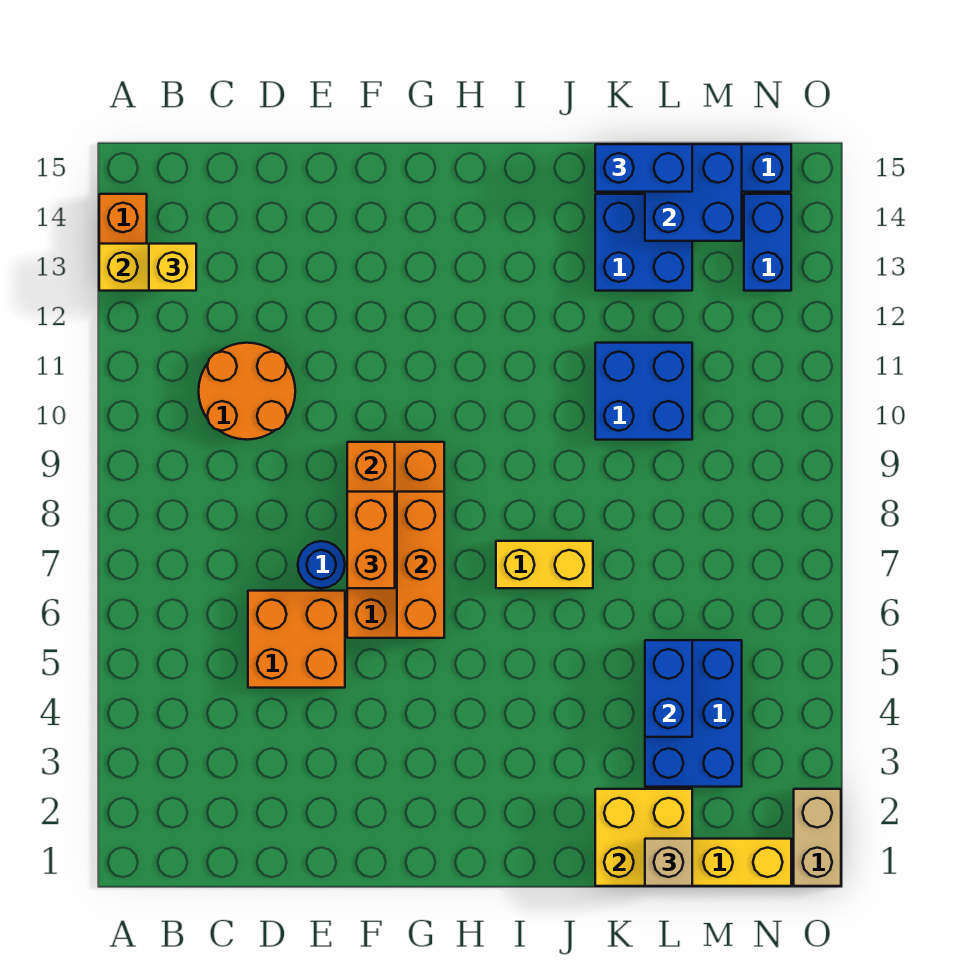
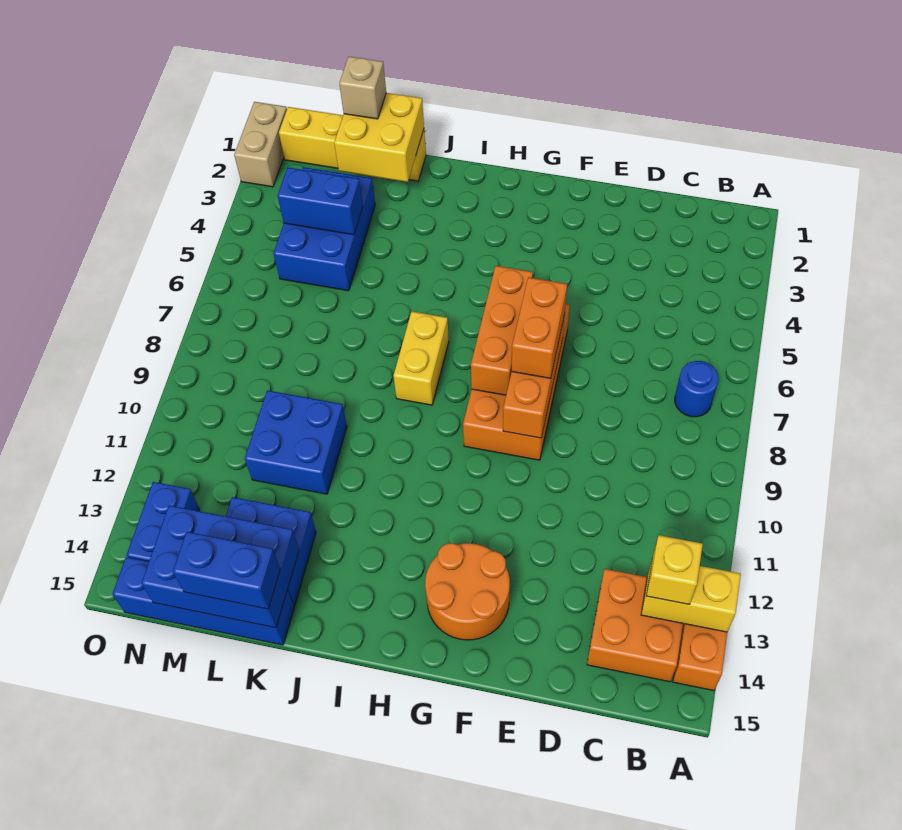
orange 2x2 round brick [199,343,295,440] -> orange 2x2 round brick moved to [425,543,510,640]
orange 2x2 brick [248,591,345,688] -> orange 2x2 brick moved to [587,569,683,682]
blue 1x1 round brick [298,541,345,588] -> blue 1x1 round brick moved to [675,361,719,417]
yellow 1x2 brick [496,541,593,588] -> yellow 1x2 brick turned to [394,312,449,405]
blue 1x2 brick [645,640,692,737] -> blue 1x2 brick turned to [278,168,363,235]
blue 2x2 brick [645,144,742,241] -> blue 2x3 brick [141,506,299,628]

